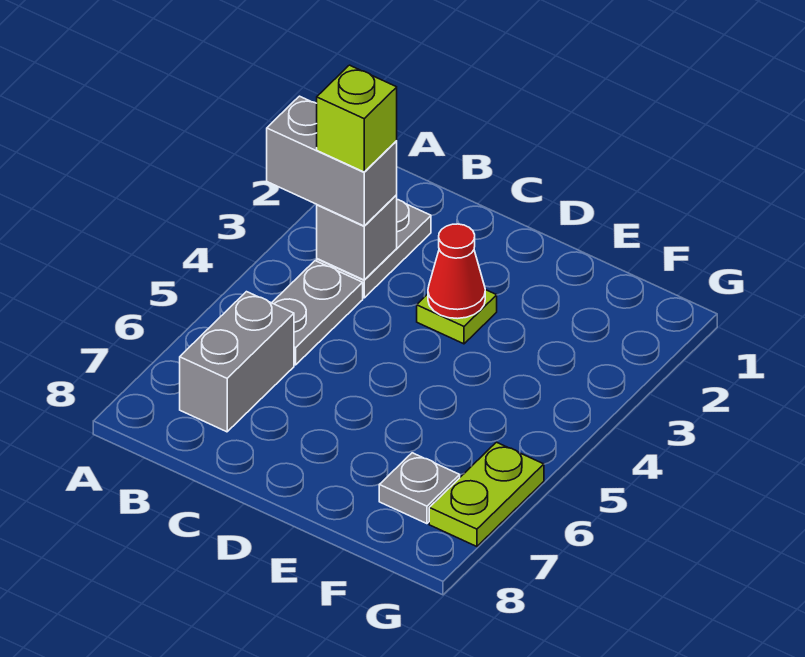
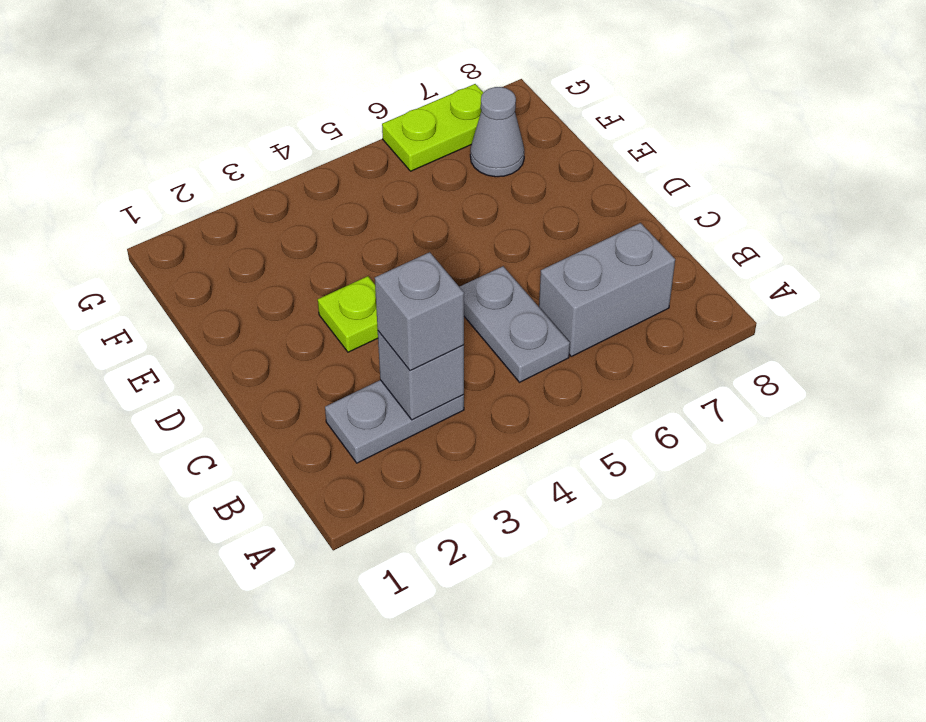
grey 1x2 brick [267,96,397,226] -> grey 1x1 brick [375,252,464,371]
lime 1x1 brick [317,65,397,172] -> none
grey 1x2 plate [272,261,363,365] -> grey 1x2 plate turned to [460,266,570,382]
red 1x1 cone [428,224,485,319] -> none
grey 1x1 plate [379,453,460,524] -> grey 1x1 cone [470,87,524,177]

